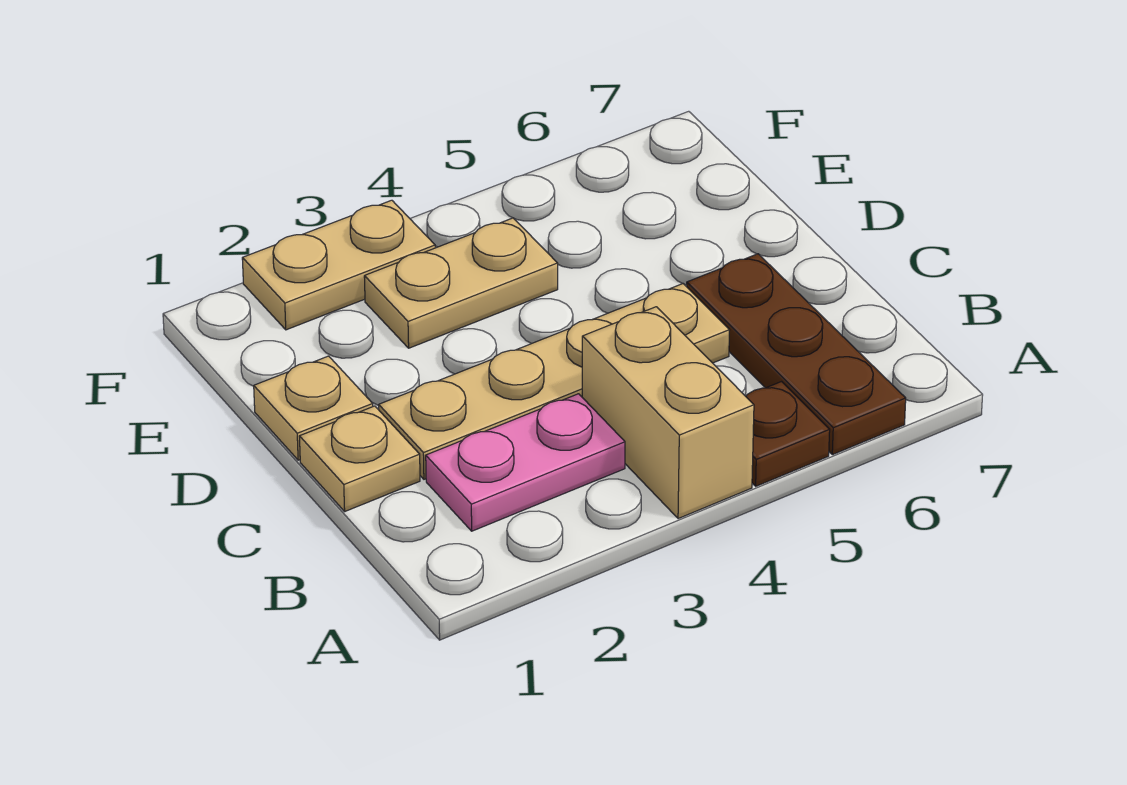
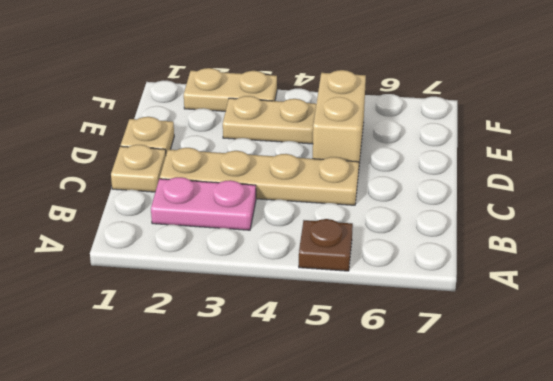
tan 1x2 brick [582,307,754,519] -> tan 1x2 brick moved to [313,70,366,173]
brown 1x3 plate [687,254,906,455] -> none

